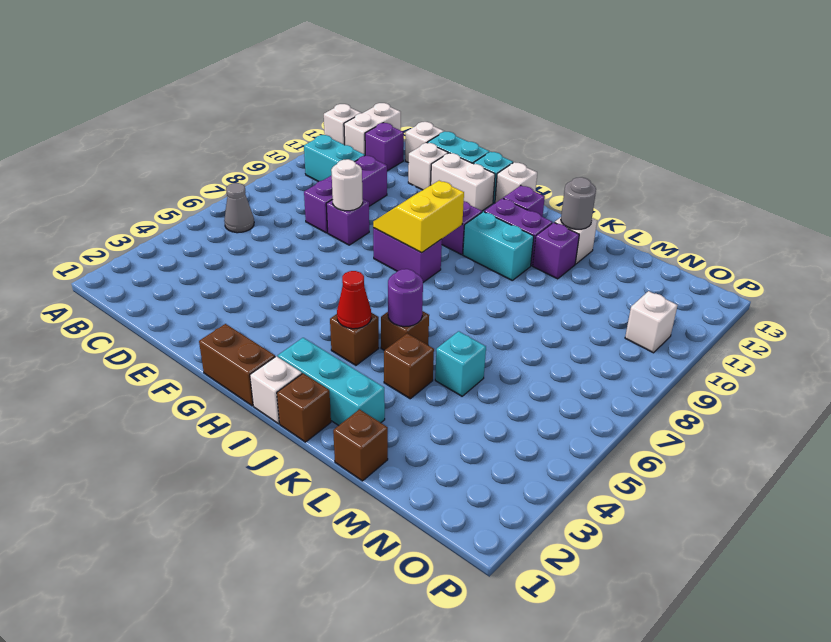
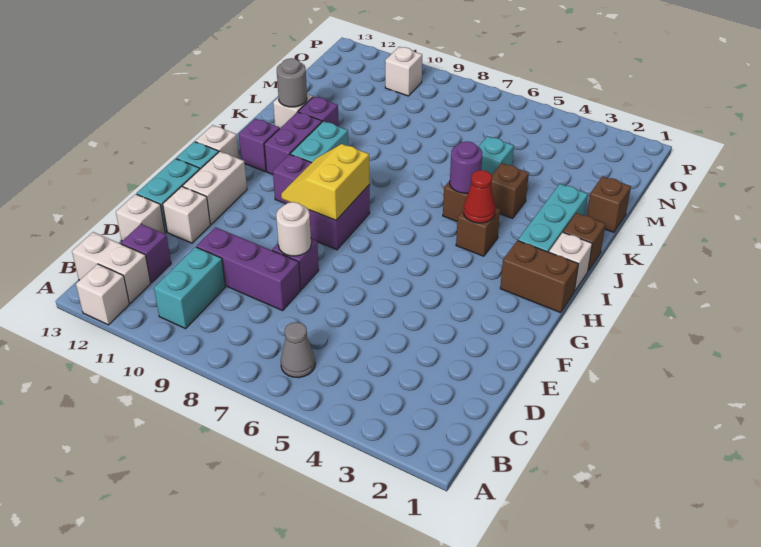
brown 1x2 brick [199,324,275,406] -> brown 1x2 brick turned to [500,241,578,313]
yellow 2x2 slope [373,181,464,253] -> yellow 2x2 slope turned to [281,144,370,220]

